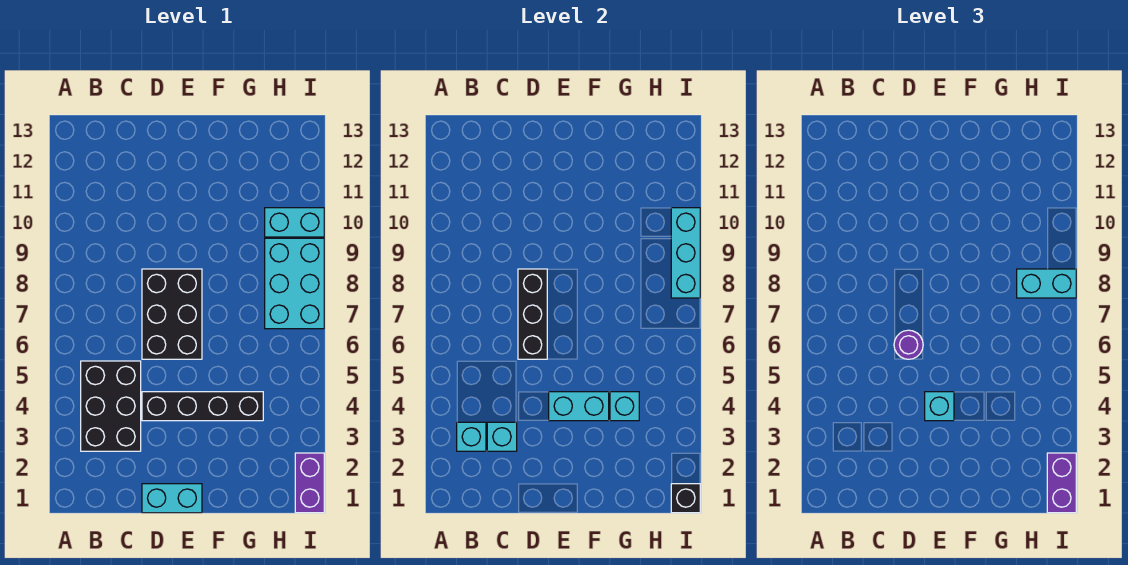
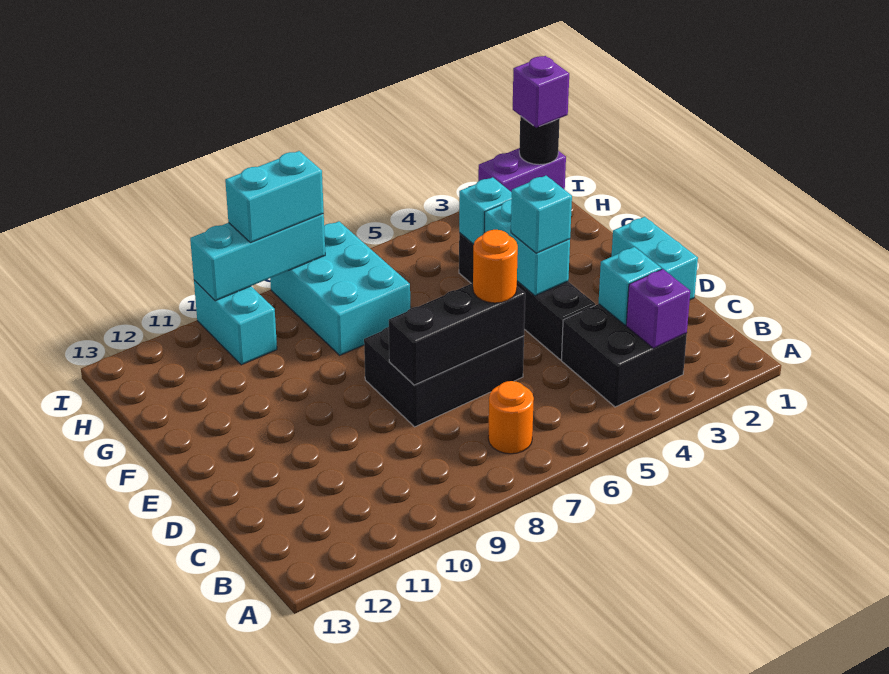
black 2x3 brick [81,361,141,451] -> black 2x2 brick [561,304,687,407]
cyan 1x1 brick [457,422,486,451] -> purple 1x1 brick [626,269,690,348]
none -> orange 1x1 round brick [488,381,534,454]
purple 1x1 round brick [894,330,923,359] -> orange 1x1 round brick [473,230,518,303]
cyan 2x3 brick [265,238,324,329] -> cyan 2x3 brick turned to [270,221,410,355]
cyan 1x2 brick [1017,269,1076,298] -> cyan 1x2 brick turned to [225,151,324,243]
black 1x1 brick [671,484,700,513] -> black 1x1 round brick [519,116,560,165]
purple 1x2 brick [1047,453,1076,513] -> purple 1x1 brick [513,56,569,127]

